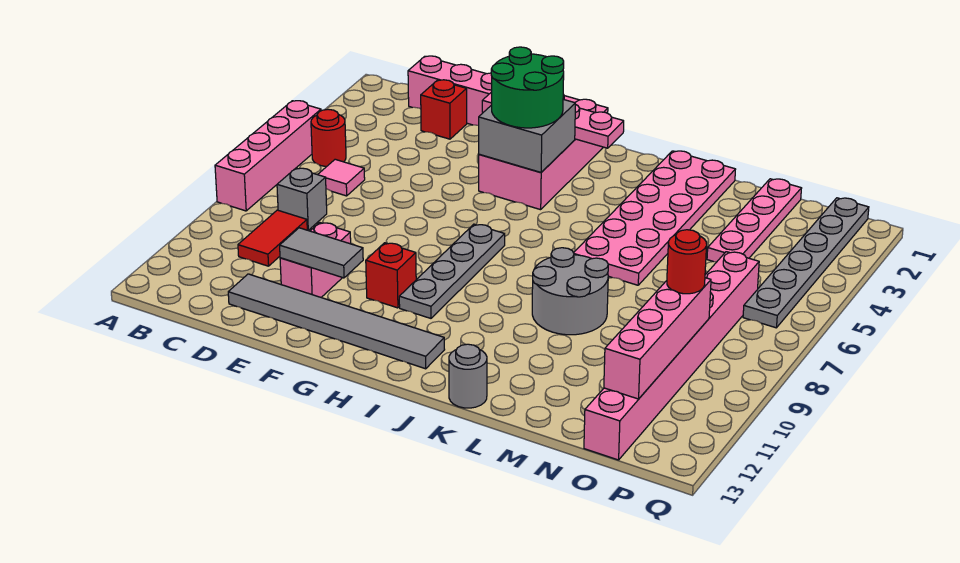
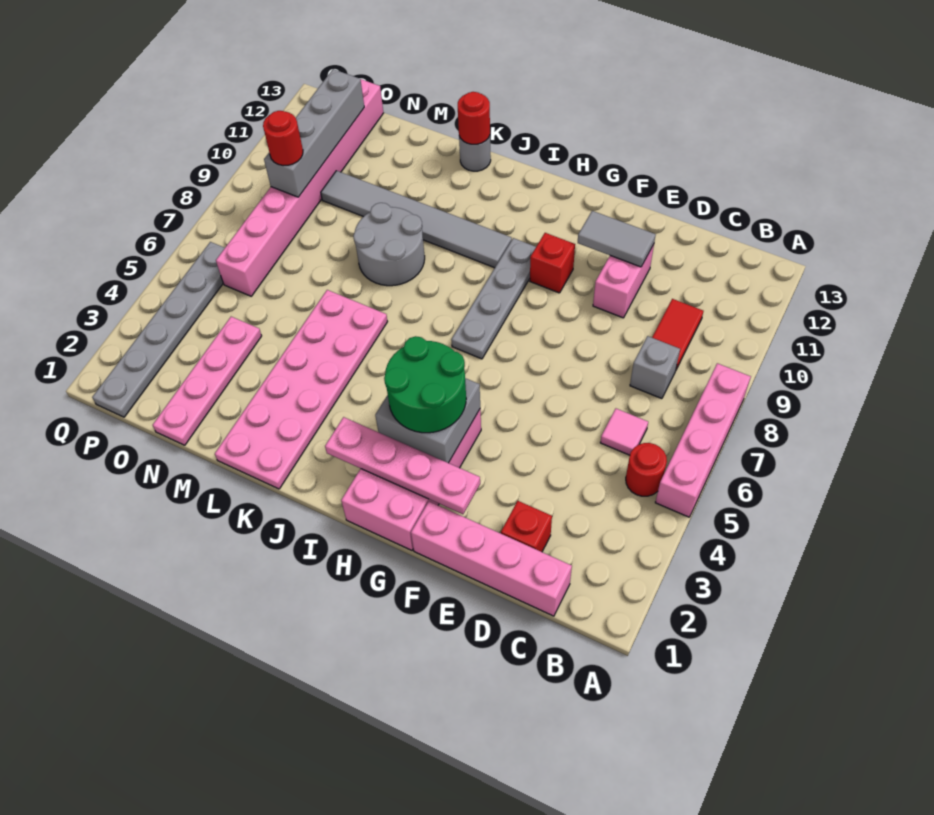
grey 1x6 tile [228,274,445,369] -> grey 1x6 tile moved to [321,171,512,268]
none -> red 1x1 round brick [458,92,490,144]
pink 1x4 brick [604,278,711,399] -> grey 1x4 brick [264,69,364,197]

